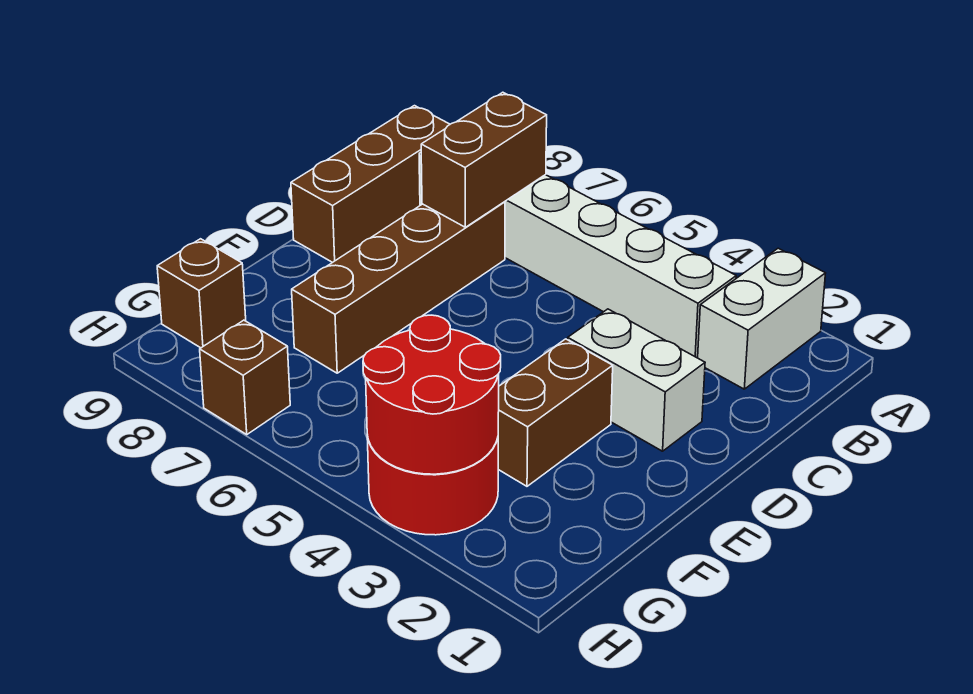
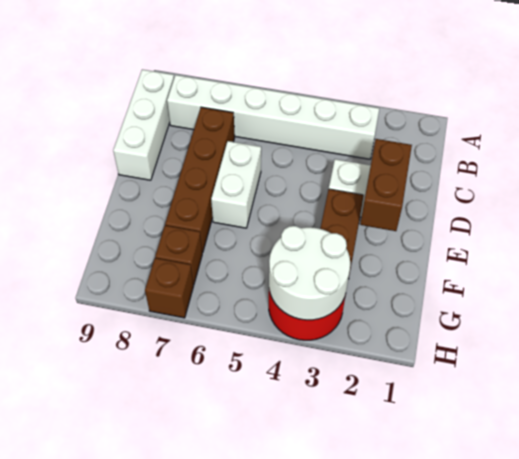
white 1x2 brick [698,248,826,389] -> white 1x2 brick moved to [211,141,261,228]
brown 1x2 brick [421,92,547,227] -> brown 1x2 brick moved to [360,139,412,231]
brown 1x3 brick [291,106,450,262] -> white 1x3 brick [113,69,174,180]
red 2x2 round brick [363,315,501,474] -> white 2x2 round brick [269,226,350,320]
brown 1x1 brick [157,239,246,348] -> brown 1x1 brick moved to [155,225,203,285]

